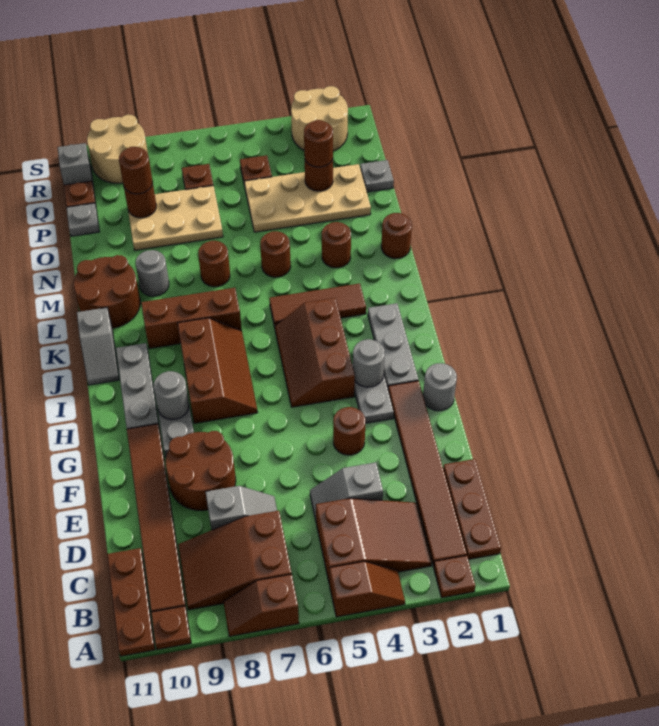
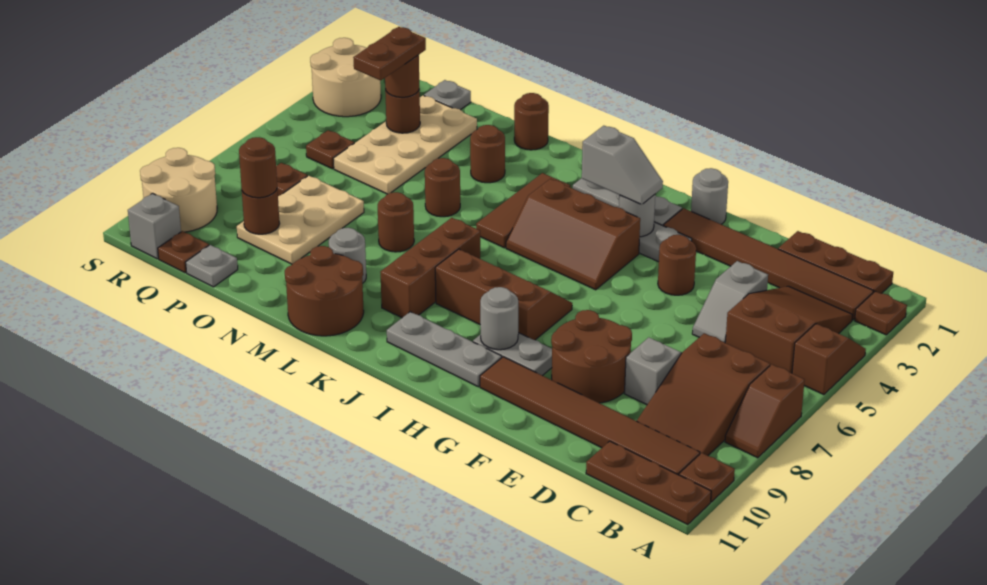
grey 1x2 slope [77,308,119,385] -> grey 1x2 slope moved to [582,126,663,205]
none -> brown 1x2 plate [353,27,426,81]

